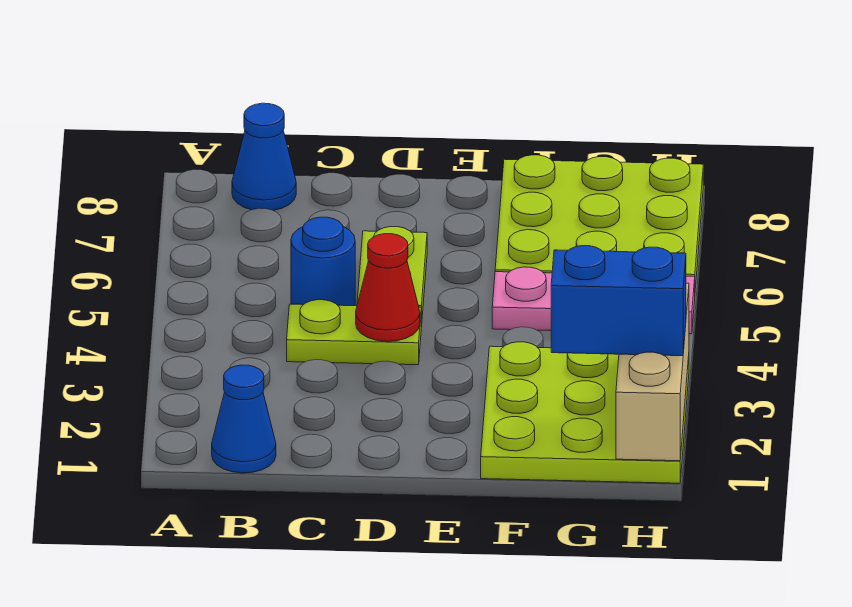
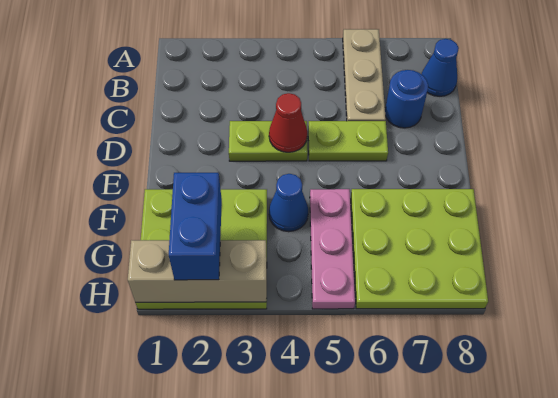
none -> tan 1x3 plate [343,29,386,121]
blue 1x1 cone [212,365,276,473] -> blue 1x1 cone moved to [269,174,308,232]
lime 1x2 plate [287,300,421,365] -> lime 1x2 plate turned to [229,121,308,161]
blue 1x1 round brick [291,217,355,306] -> blue 1x1 round brick moved to [385,70,428,128]

